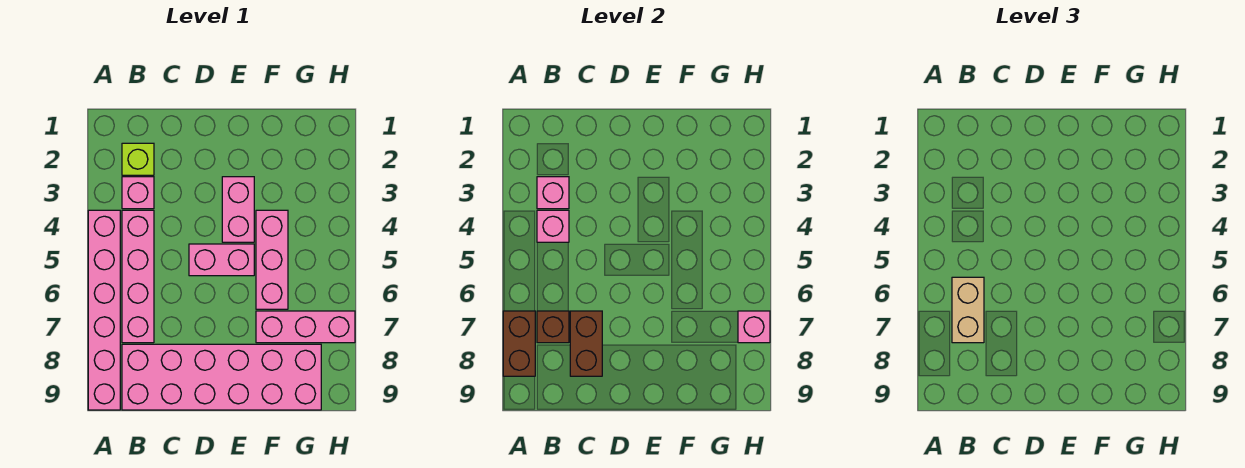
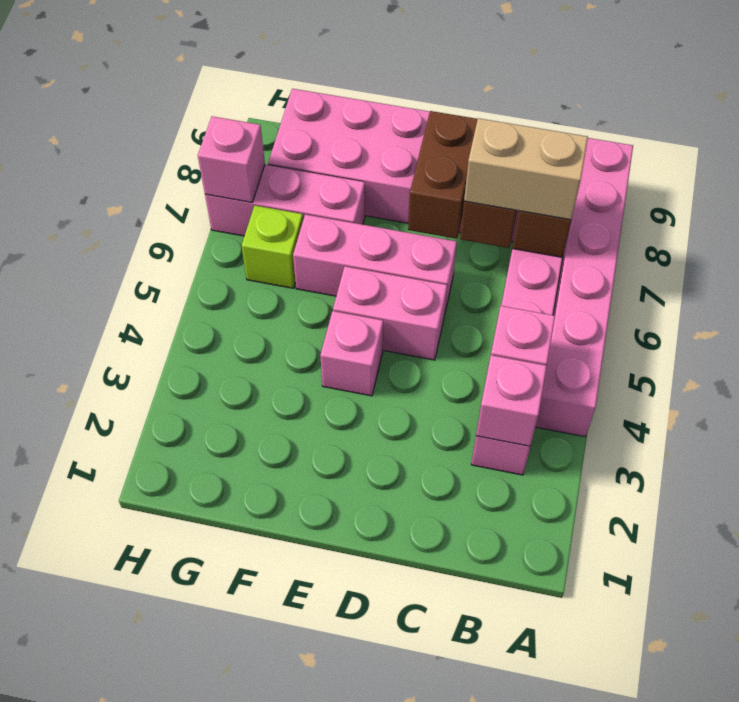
brown 1x2 brick [503,311,535,376] -> brown 1x2 brick moved to [408,111,478,239]
lime 1x1 brick [122,143,154,175] -> lime 1x1 brick moved to [242,206,303,288]
tan 1x2 brick [952,277,984,343] -> tan 1x2 brick turned to [464,118,588,220]
pink 1x2 brick [222,177,254,242] -> pink 1x1 brick [320,311,383,396]
pink 1x3 brick [256,210,288,309] -> pink 1x3 brick turned to [293,214,457,316]

